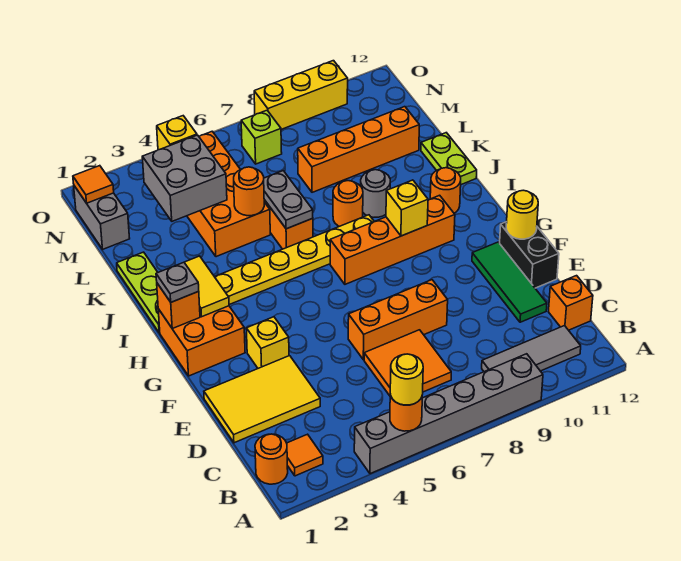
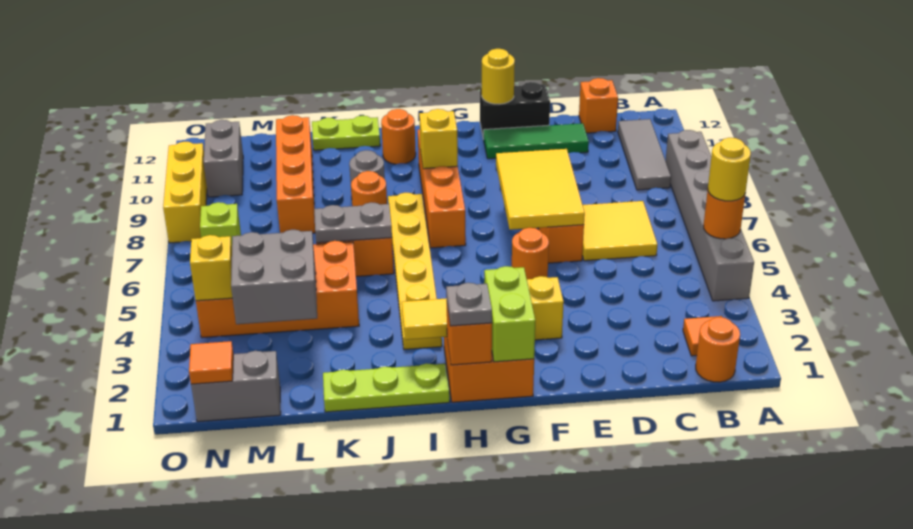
orange 2x2 tile [364,330,451,396] -> yellow 2x2 tile [582,201,658,261]
yellow 2x3 tile [204,356,320,443] -> yellow 2x3 tile moved to [496,149,585,230]
none -> lime 1x2 brick [484,266,535,362]
orange 1x1 round brick [234,167,264,216] -> orange 1x1 round brick moved to [512,228,549,279]
none -> grey 1x2 brick [204,120,243,197]

